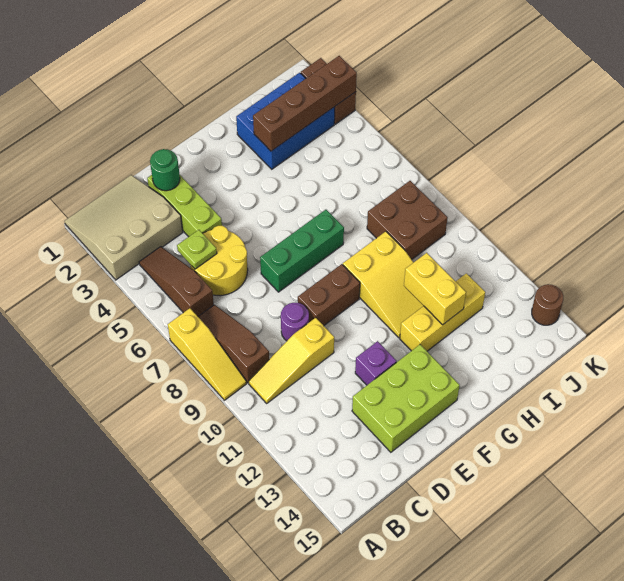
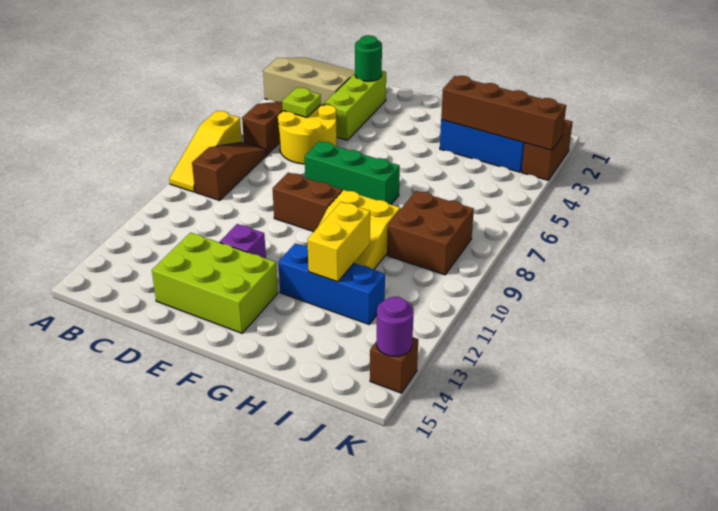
yellow 1x3 slope [248,318,334,403] -> none
purple 1x1 round brick [281,303,309,341] -> purple 1x1 round brick moved to [377,297,414,356]
yellow 1x3 brick [400,273,485,351] -> blue 1x3 brick [278,243,385,324]
brown 1x1 round brick [532,284,563,325] -> brown 1x1 brick [370,337,418,393]

